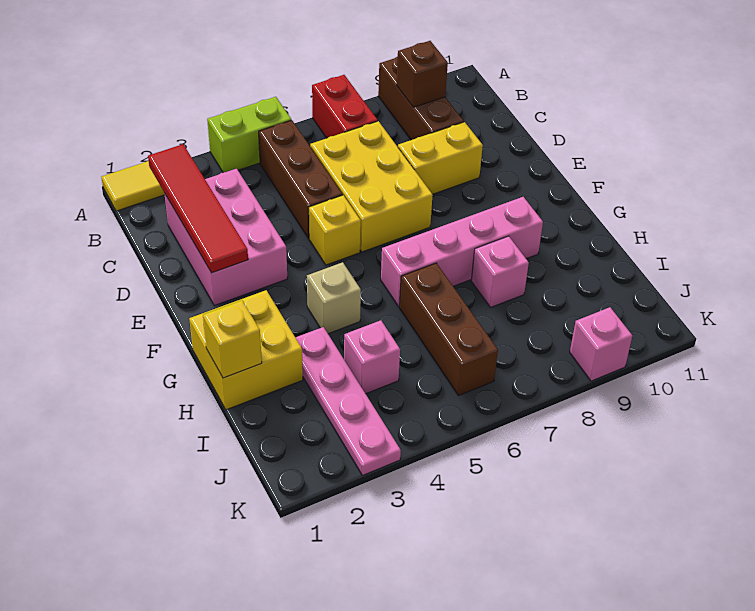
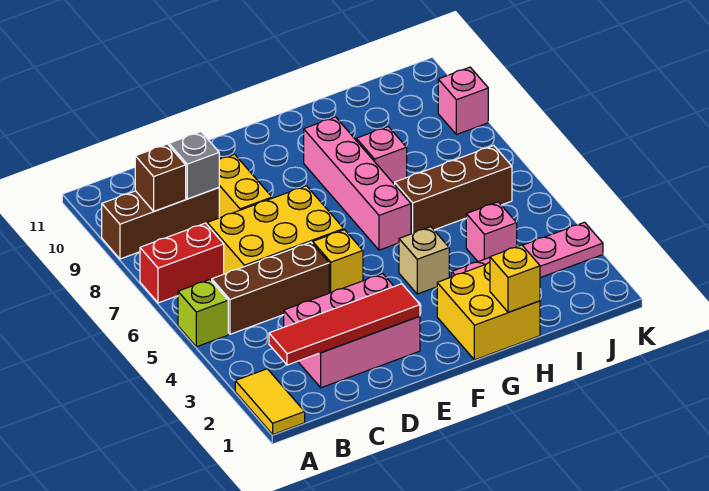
lime 1x2 brick [207,97,291,173] -> lime 1x1 brick [178,280,228,347]
none -> grey 1x1 brick [169,132,219,199]

